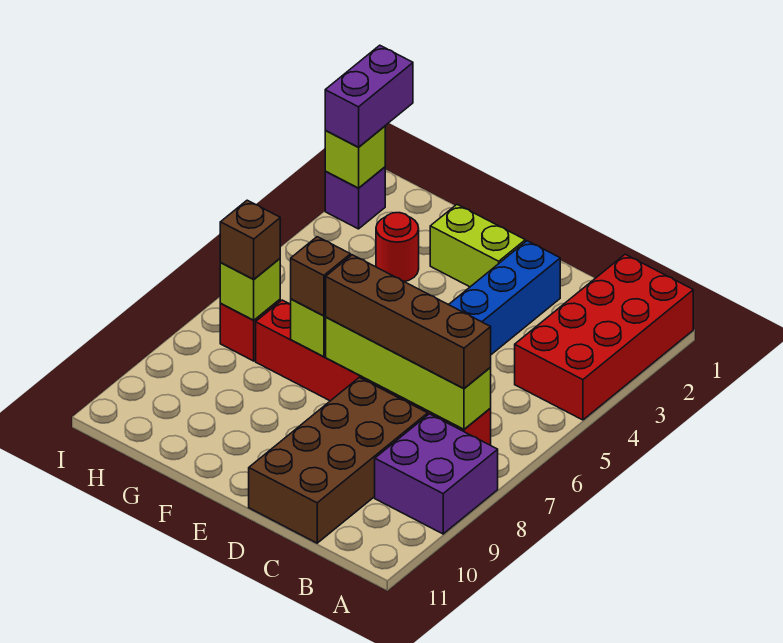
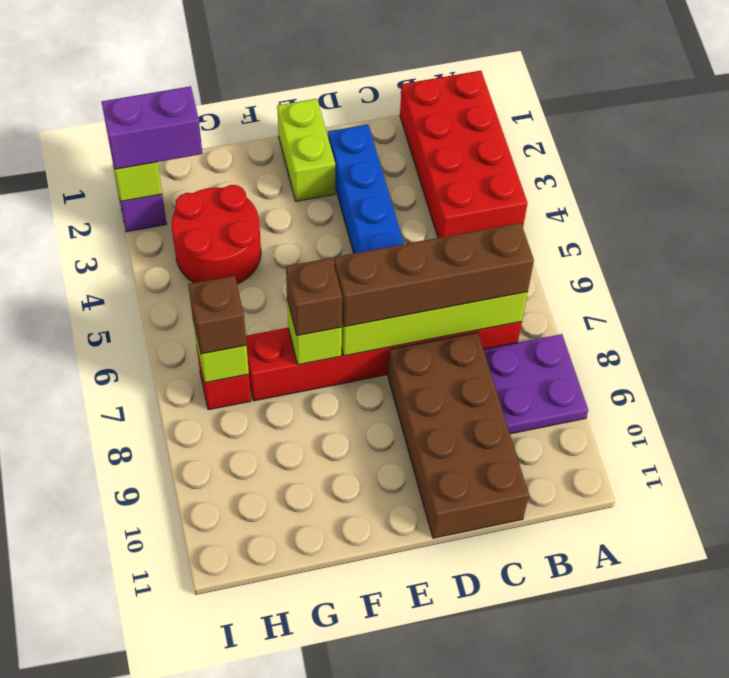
purple 2x2 brick [375,414,498,534] -> purple 2x2 plate [483,334,588,434]
lime 1x2 brick [430,205,525,287] -> lime 1x2 brick turned to [277,99,335,201]
red 1x1 round brick [376,213,419,282] -> red 2x2 round brick [172,185,261,284]
purple 1x2 brick [325,45,413,147] -> purple 1x2 brick turned to [102,86,202,169]

